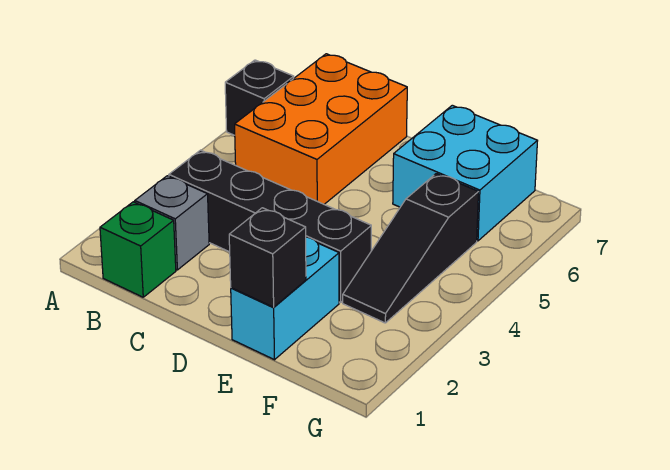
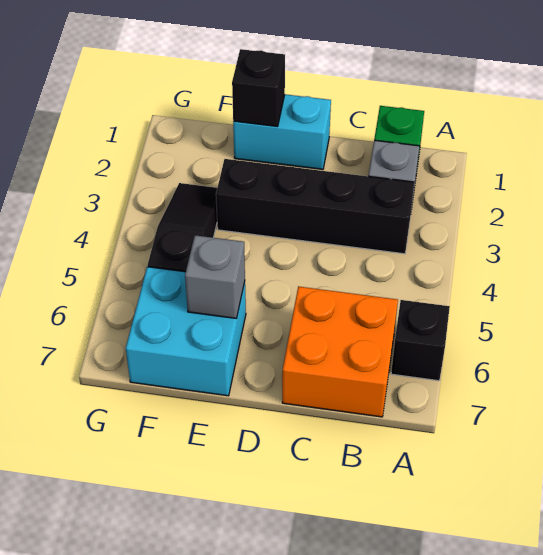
orange 2x3 brick [235,54,407,204] -> orange 2x2 brick [282,286,398,417]
cyan 1x2 brick [231,237,339,360] -> cyan 1x2 brick turned to [233,94,331,170]
none -> grey 1x1 brick [185,235,245,319]

